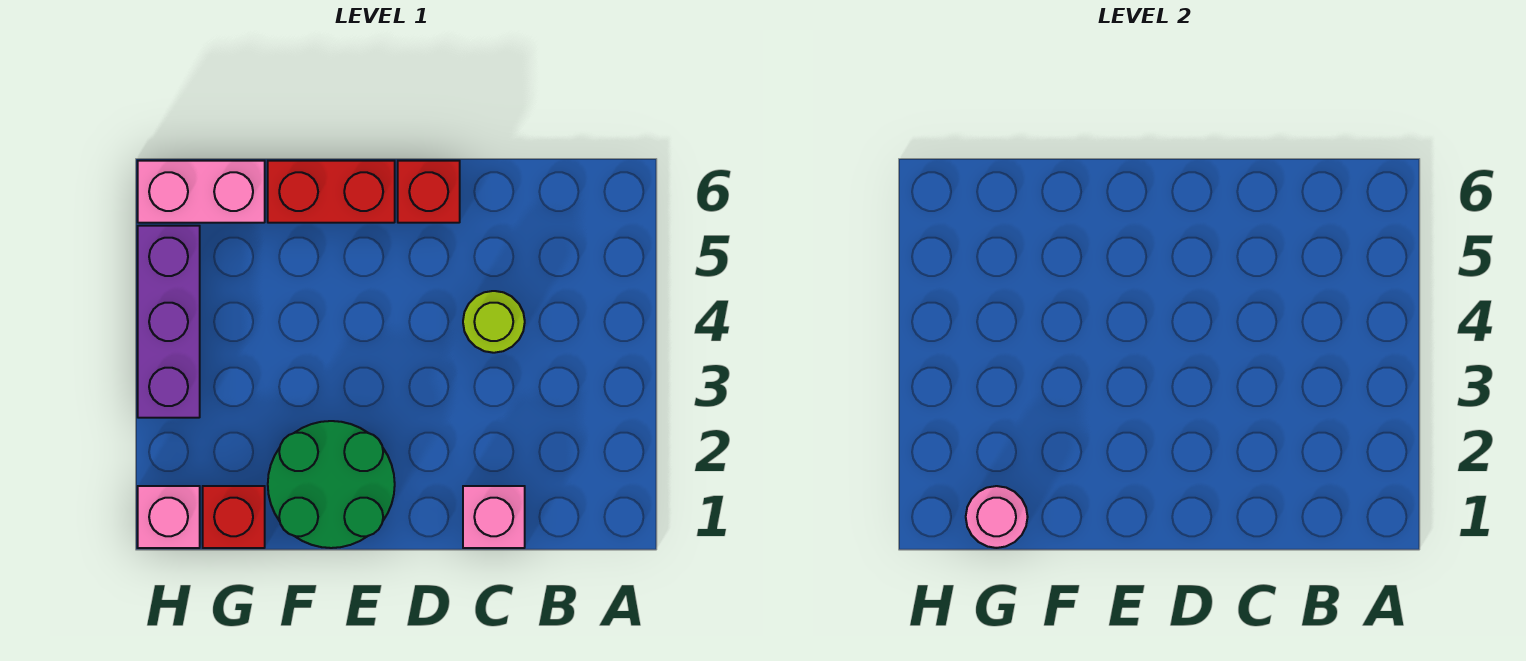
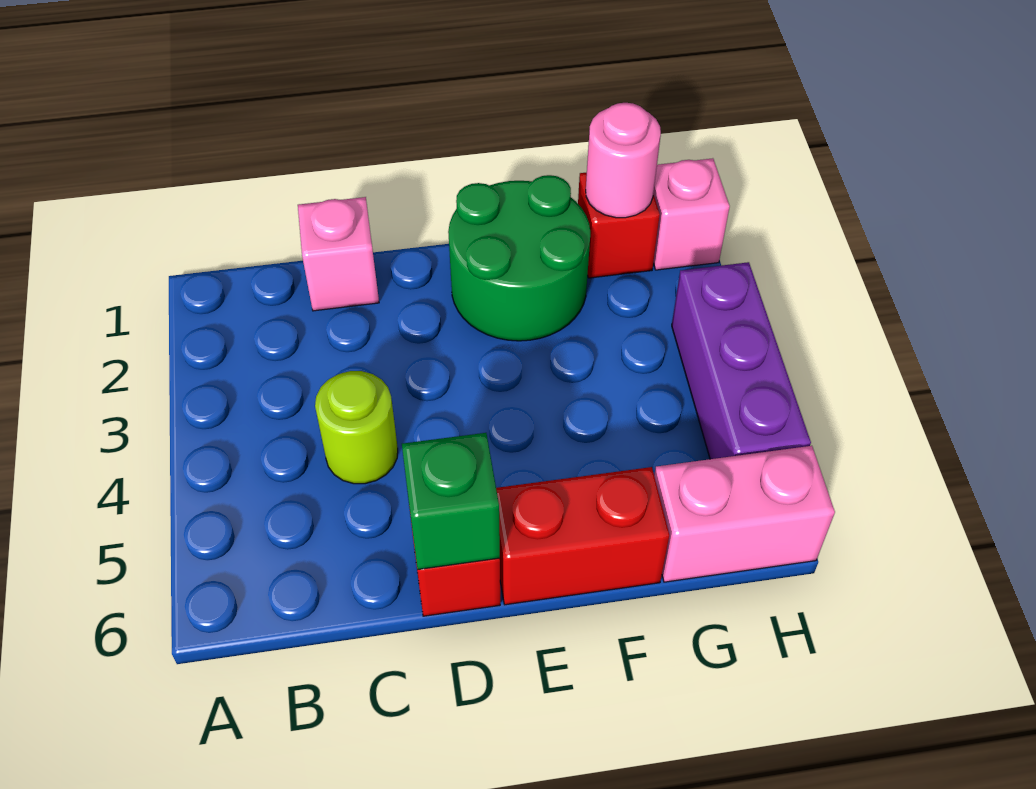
none -> green 1x1 brick [402,433,500,570]

